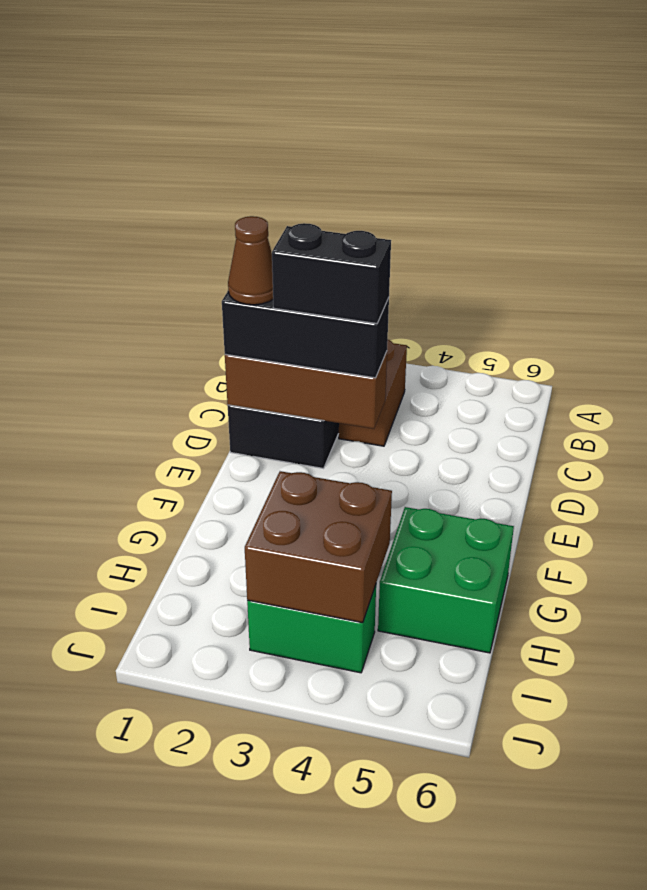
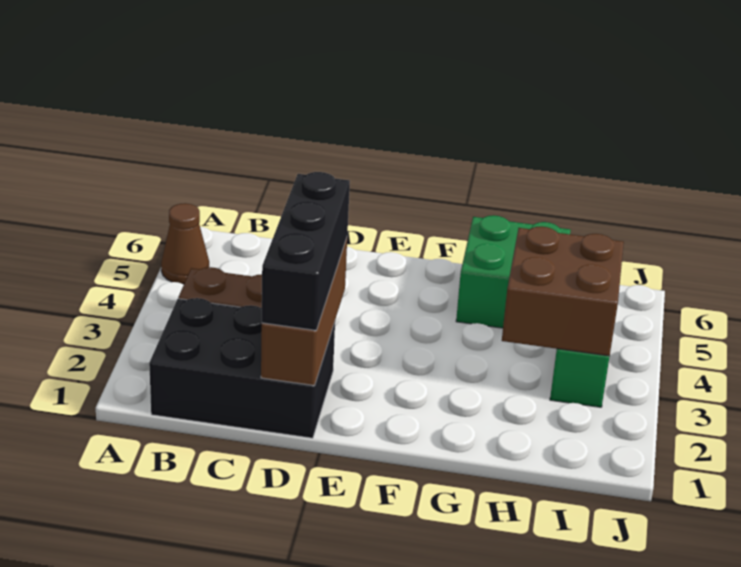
brown 1x1 cone [228,216,273,305] -> brown 1x1 cone moved to [161,203,209,284]
black 1x2 brick [272,223,391,324] -> none

